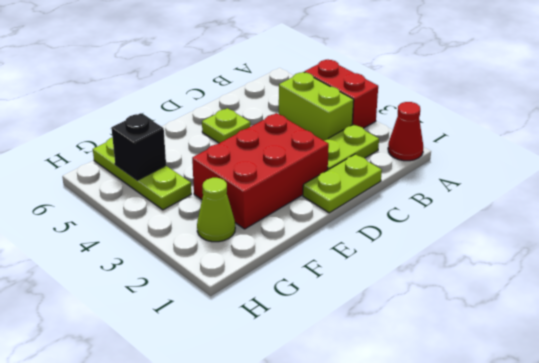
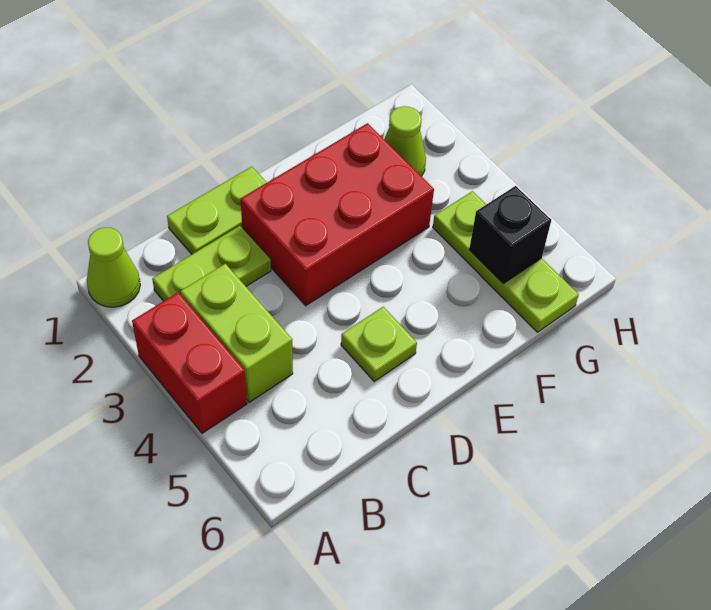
red 1x1 cone [388,102,423,161] -> lime 1x1 cone [87,228,140,307]

